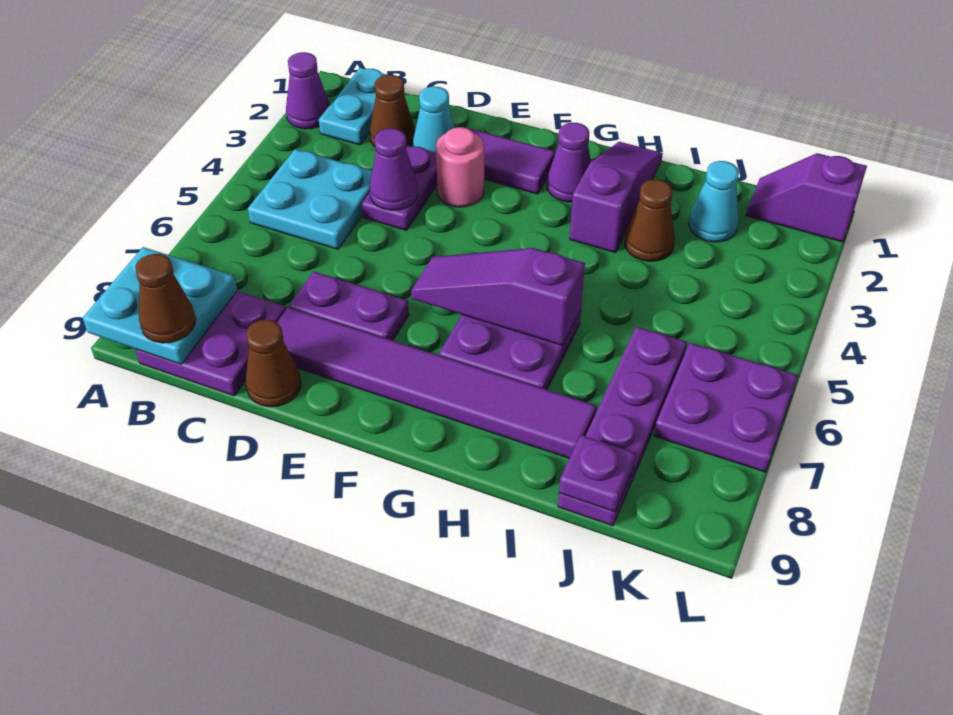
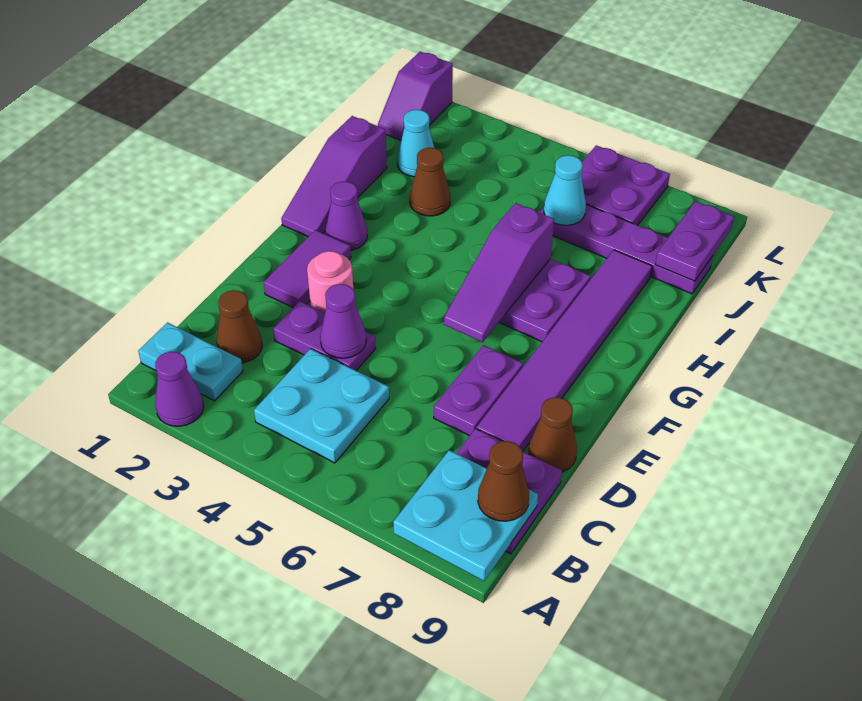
cyan 1x1 cone [413,86,455,153] -> cyan 1x1 cone moved to [544,155,586,225]
purple 1x3 slope [570,142,663,253] -> purple 1x3 slope turned to [281,116,387,237]
purple 1x1 plate [559,435,636,512] -> purple 1x2 plate [655,201,734,281]

